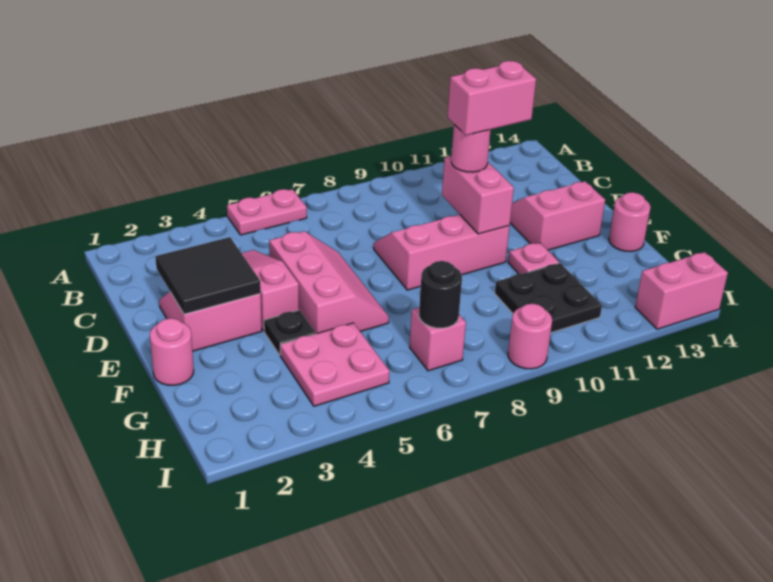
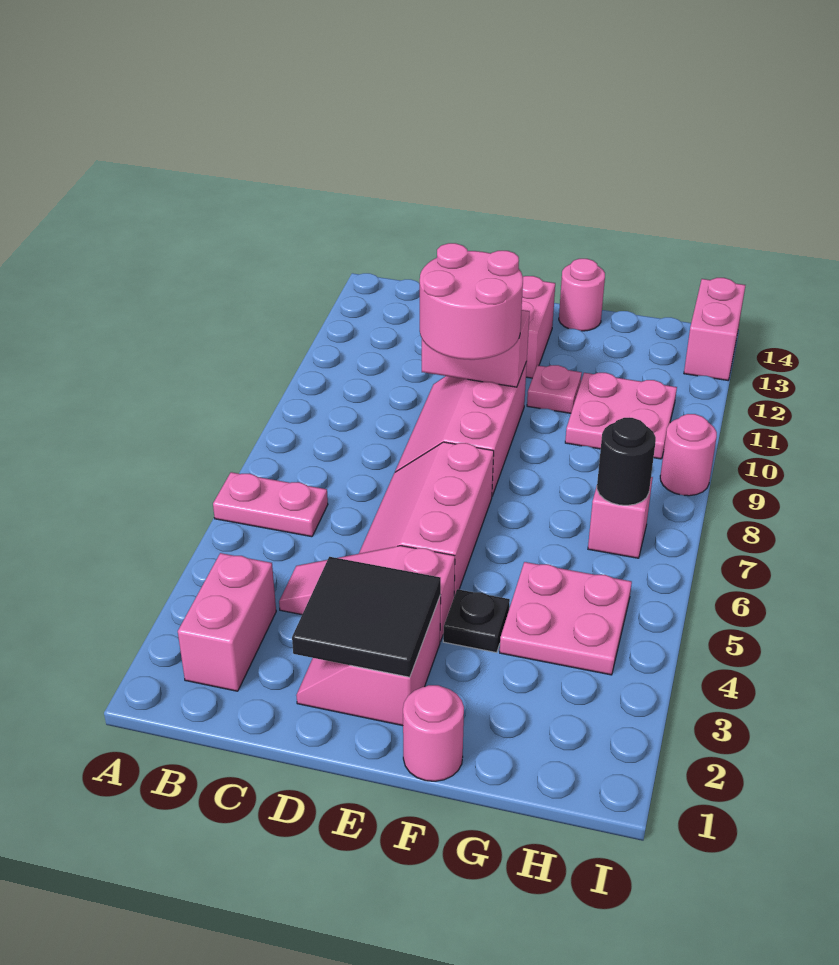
pink 1x2 plate [227,189,307,235] -> pink 1x2 plate turned to [213,472,328,537]
pink 2x3 slope [269,231,389,334] -> pink 2x3 slope turned to [359,442,494,596]
pink 1x1 round brick [451,125,491,172] -> pink 2x2 round brick [420,243,523,360]
pink 1x2 brick [447,61,536,135] -> pink 1x2 brick moved to [178,553,276,691]
black 2x2 plate [495,263,602,332] -> pink 2x2 plate [565,373,677,459]

